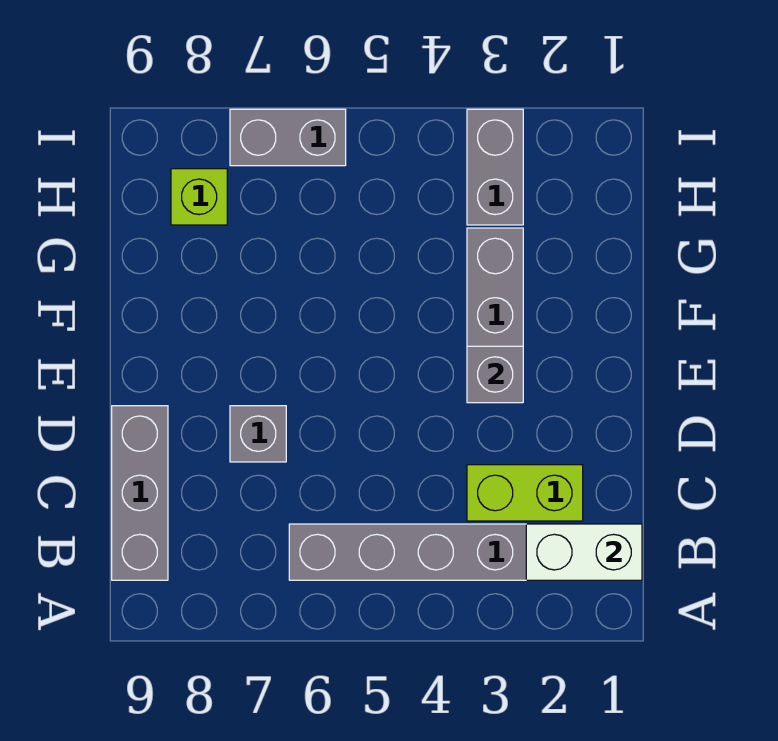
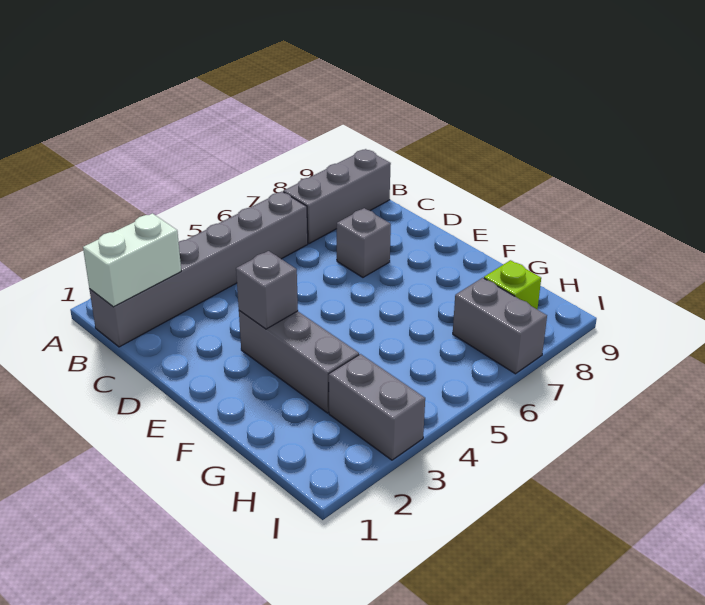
grey 1x3 brick [112,406,168,580] -> grey 1x3 brick turned to [283,149,391,244]
lime 1x2 brick [467,465,583,521] -> none
grey 1x2 brick [230,109,346,166] -> grey 1x2 brick turned to [453,278,547,374]

